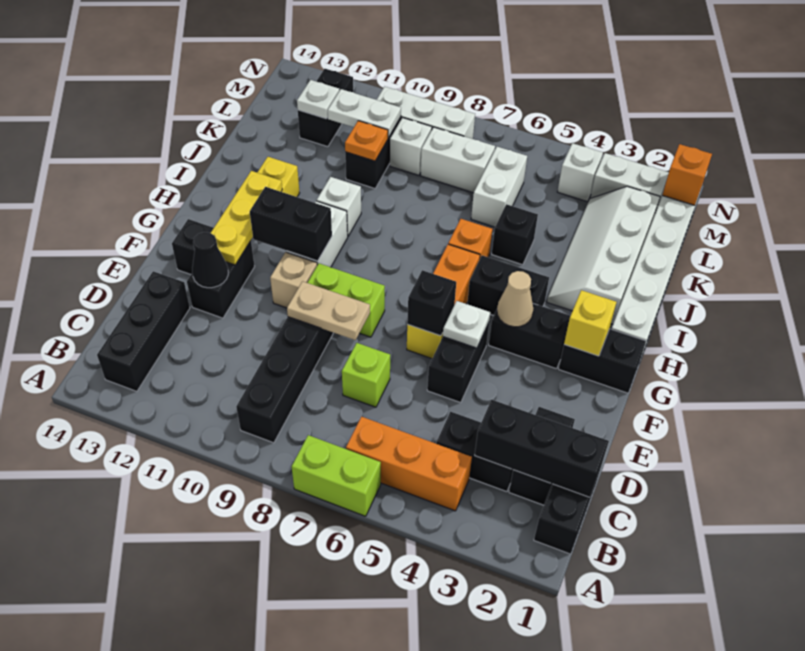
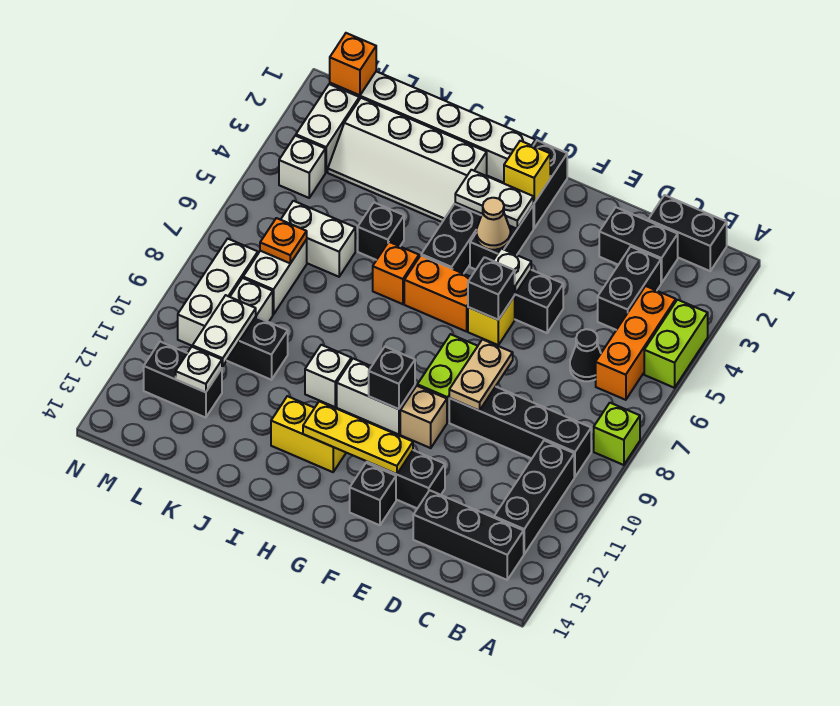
lime 1x2 brick [292,435,381,516] -> lime 1x2 brick moved to [644,300,708,388]
black 1x3 brick [475,400,609,497] -> black 1x3 brick moved to [494,440,574,554]
lime 1x1 brick [342,343,390,407] -> lime 1x1 brick moved to [594,403,640,465]
black 1x1 cone [192,232,228,288] -> black 1x1 cone moved to [570,329,601,381]
none -> white 1x2 plate [455,170,533,229]
black 1x2 brick [250,187,332,261] -> black 1x1 brick [369,347,415,409]
orange 1x1 plate [345,121,388,161] -> orange 1x1 plate moved to [260,218,307,263]

